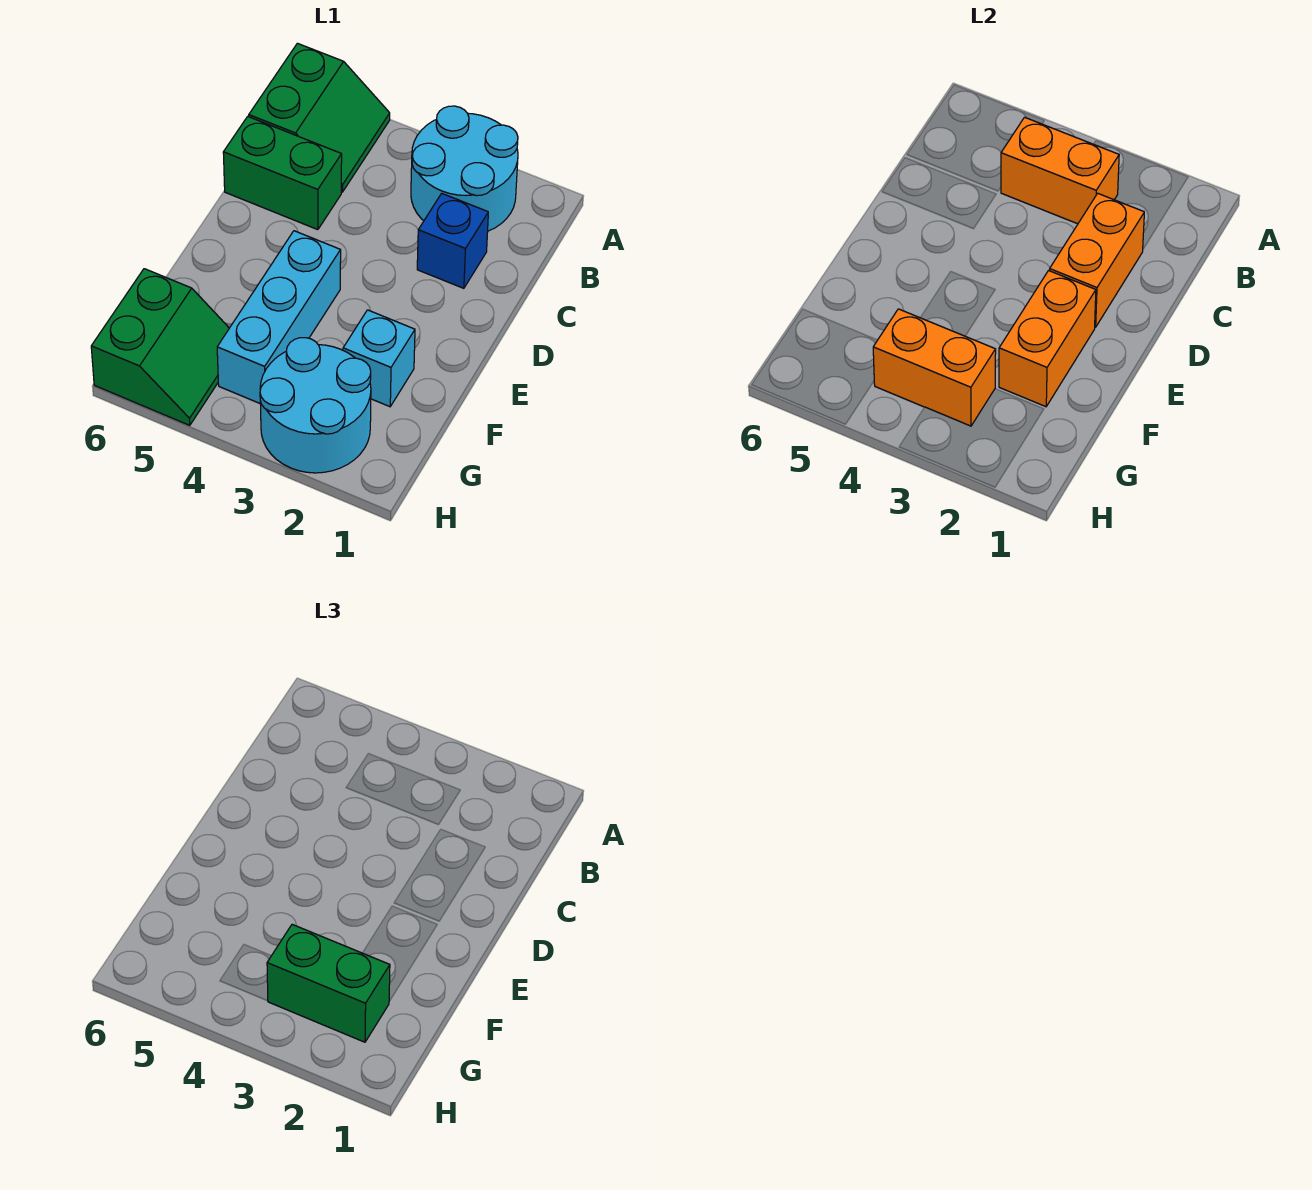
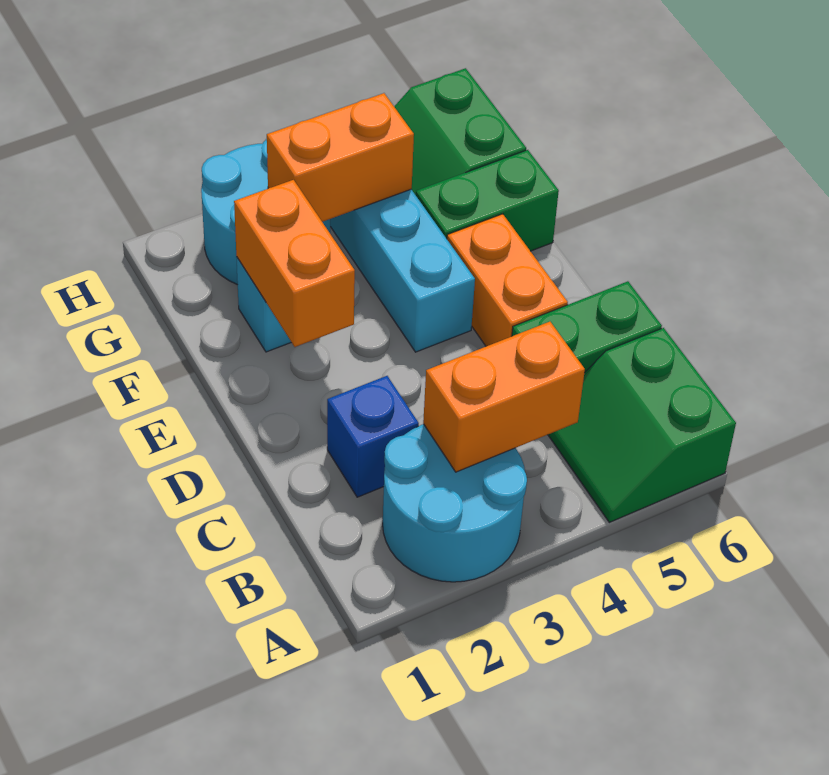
orange 1x2 brick [1050,193,1144,327] -> orange 1x2 brick moved to [447,214,568,346]
green 1x2 brick [267,924,390,1042] -> green 1x2 brick moved to [416,150,559,251]

